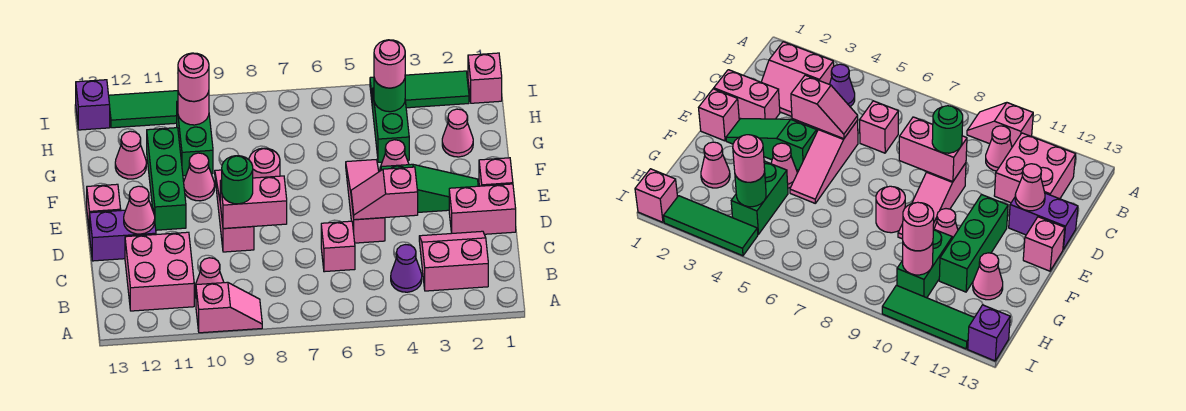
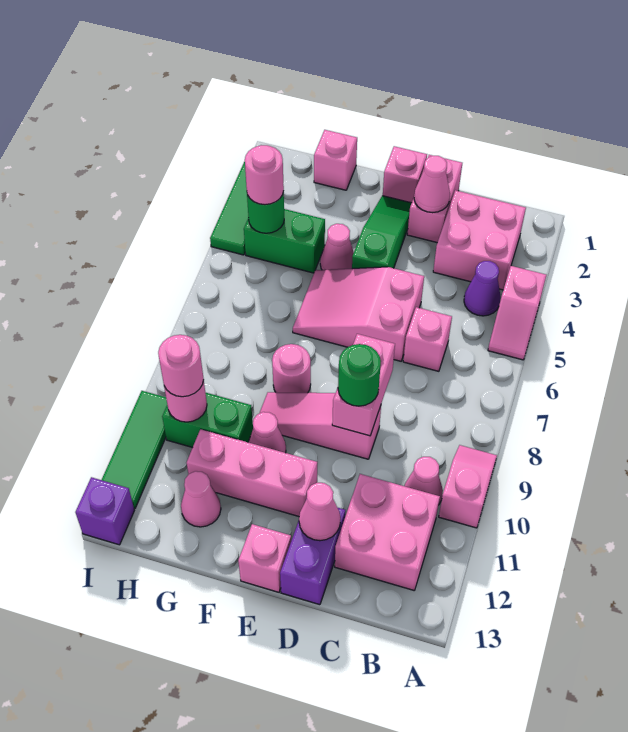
pink 2x2 slope [419,231,488,291] -> pink 2x2 brick [433,190,526,290]
pink 1x2 slope [351,167,418,220] -> pink 1x2 slope moved to [488,266,546,360]
pink 1x3 slope [346,160,385,243] -> pink 2x3 slope [293,267,424,361]
green 1x3 brick [147,128,186,230] -> pink 1x3 brick [187,429,317,516]
pink 1x1 cone [442,109,473,157] -> pink 1x1 cone moved to [414,156,450,213]
pink 1x1 brick [468,53,502,103] -> pink 1x1 brick moved to [314,130,357,190]

